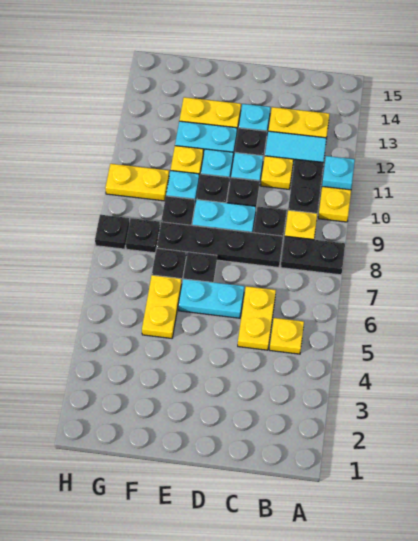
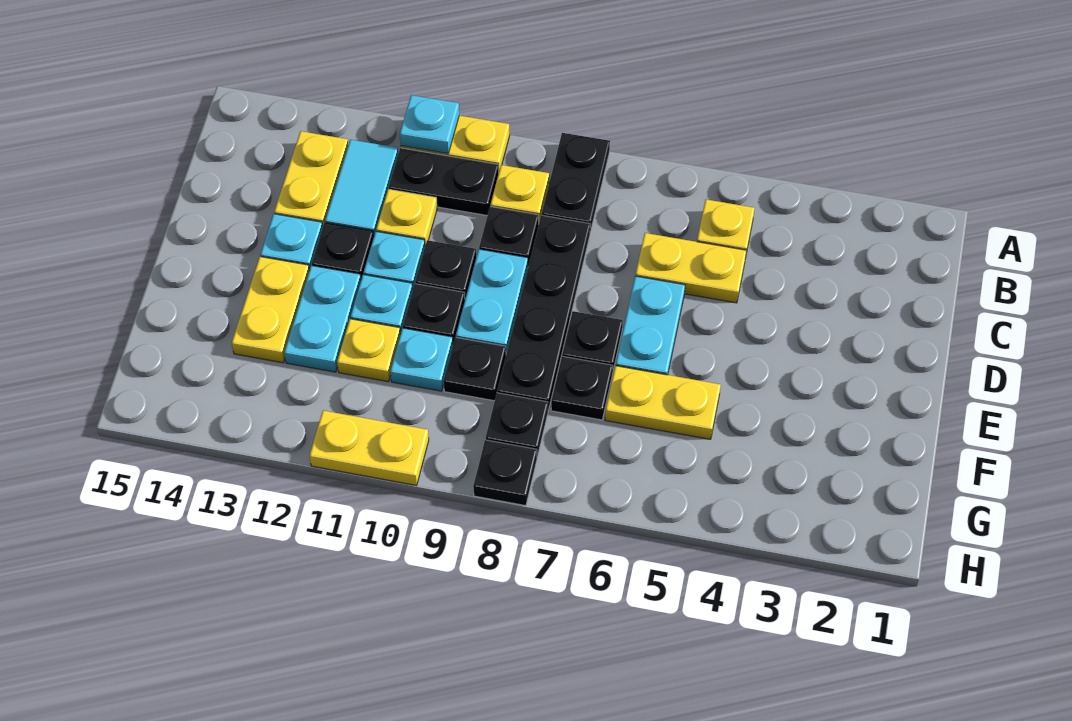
yellow 1x2 plate [105,164,169,201] -> yellow 1x2 plate turned to [309,411,429,485]

